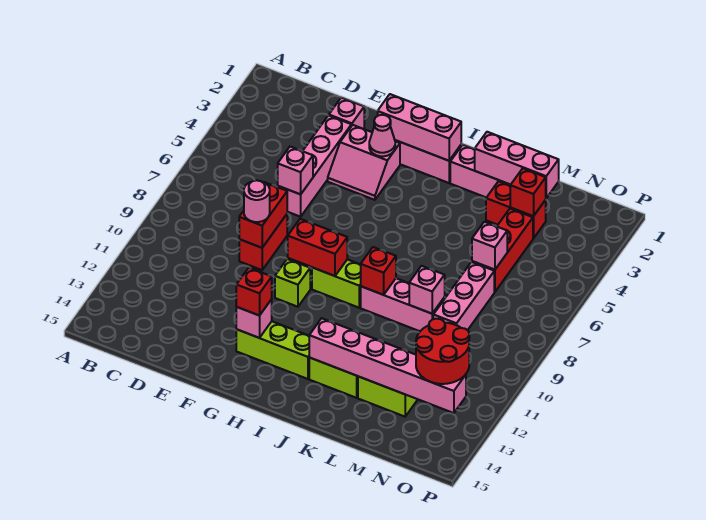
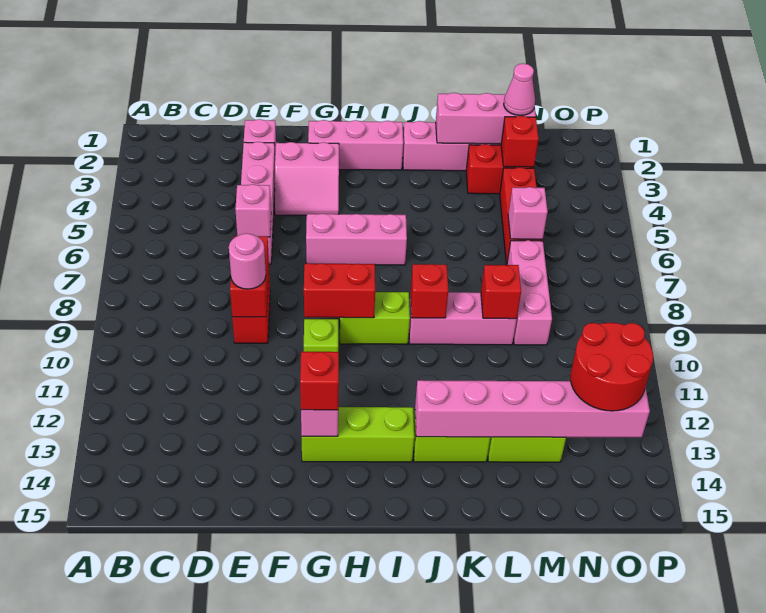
pink 1x3 brick [378,94,461,161] -> pink 1x3 brick moved to [306,214,407,265]
pink 1x1 cone [369,115,395,156] -> pink 1x1 cone moved to [504,64,535,115]
pink 1x1 brick [409,266,445,314] -> red 1x1 brick [481,265,521,319]

